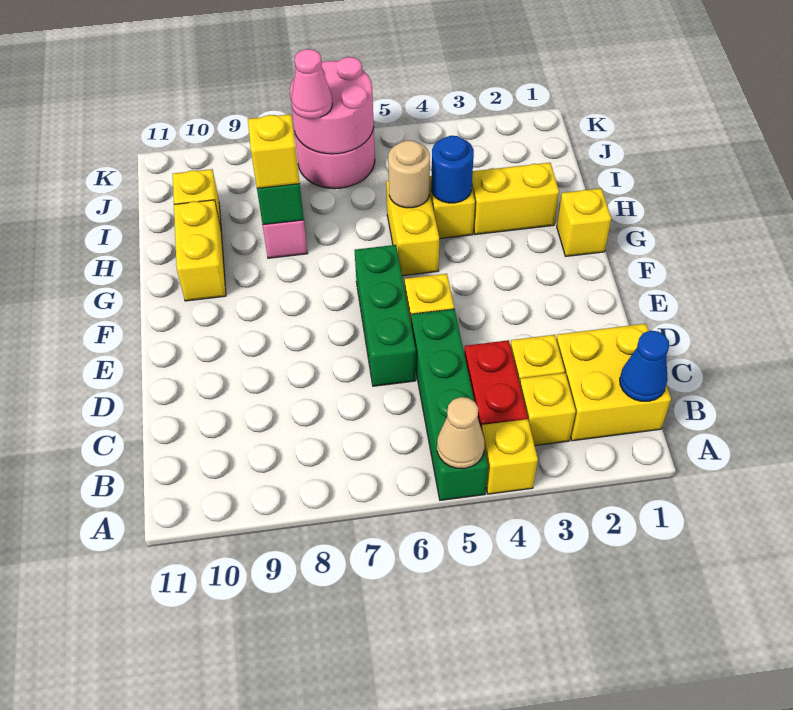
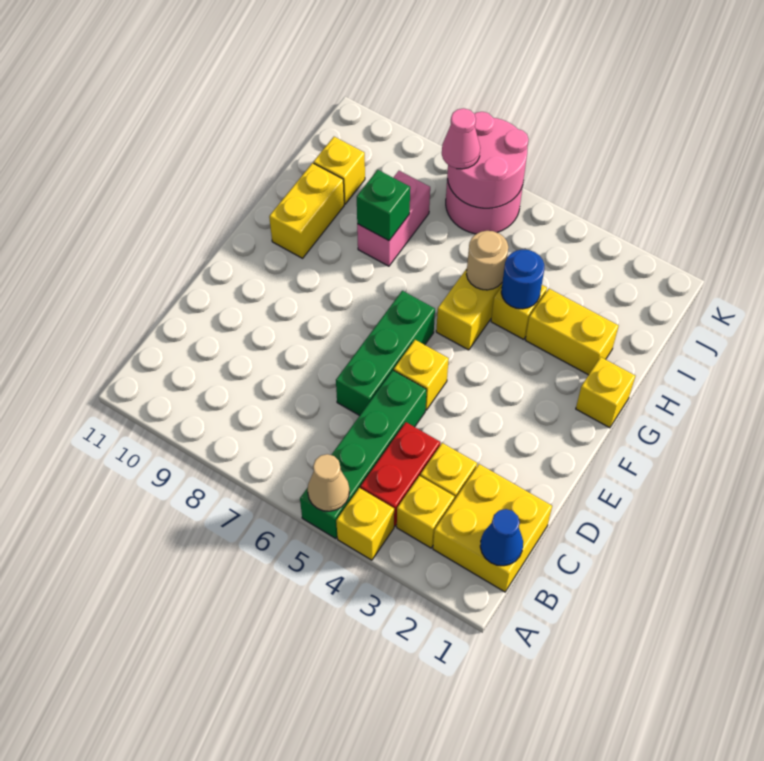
yellow 1x1 brick [248,114,300,188] -> none

